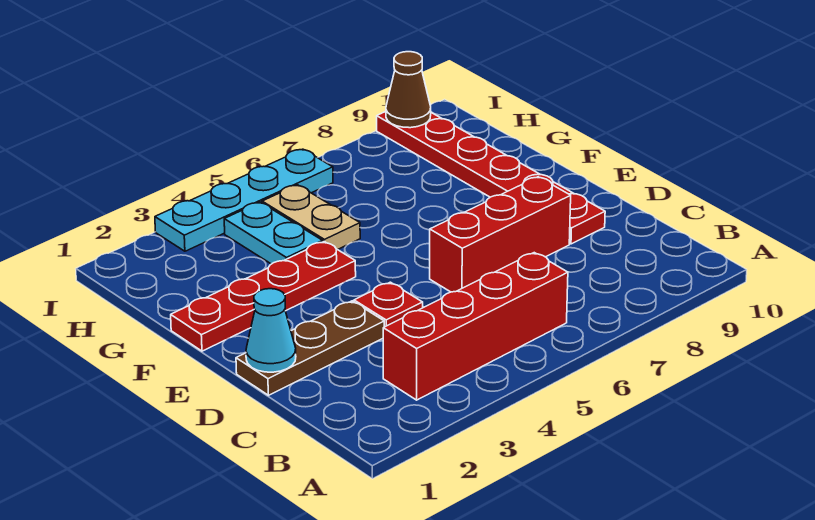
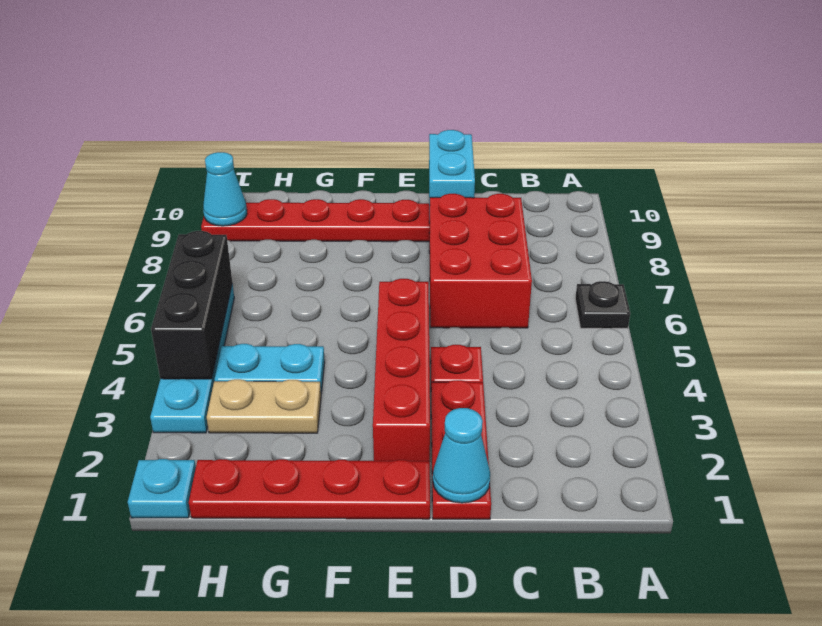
none -> black 1x1 plate [575,281,630,329]
red 1x4 brick [383,253,568,400] -> red 1x4 brick moved to [373,279,430,461]
brown 1x3 plate [236,301,384,395] -> red 1x3 plate [431,380,491,519]
red 1x3 brick [430,177,571,292] -> red 2x3 brick [429,194,532,328]
none -> cyan 1x2 brick [429,130,475,223]
red 1x4 plate [171,242,356,351] -> red 1x4 plate turned to [189,459,430,519]
tan 1x2 plate [262,185,360,250] -> tan 1x2 plate moved to [207,379,321,433]
none -> cyan 1x1 plate [128,459,196,518]
none -> black 1x3 brick [151,231,232,379]
brown 1x1 cone [386,52,431,128] -> cyan 1x1 cone [203,152,247,226]

